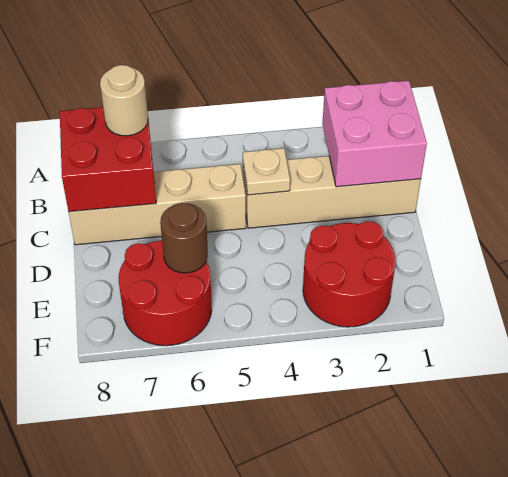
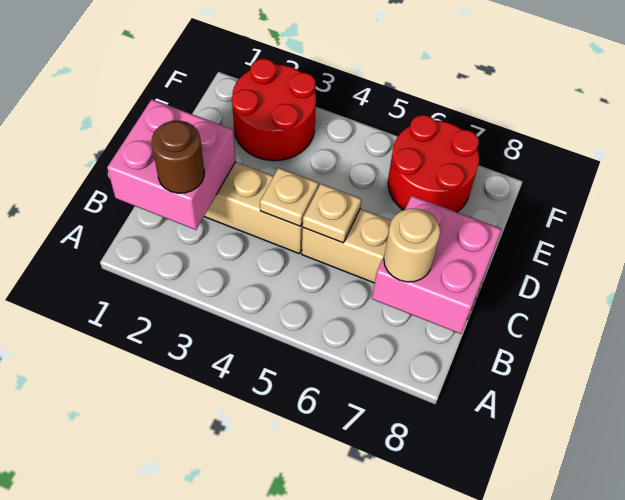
red 2x2 brick [60,107,156,212] -> pink 2x2 brick [372,196,502,334]
none -> tan 1x1 plate [303,184,361,243]
brown 1x1 round brick [160,203,208,273] -> brown 1x1 round brick moved to [152,121,204,193]

